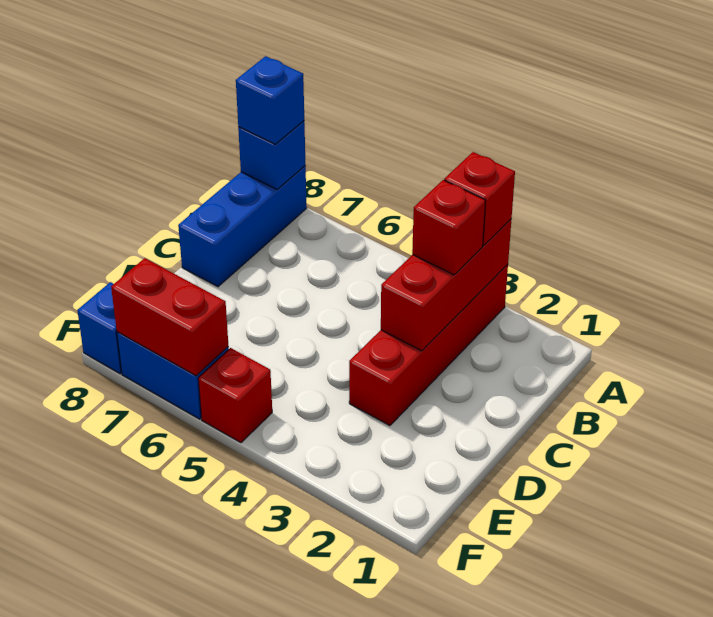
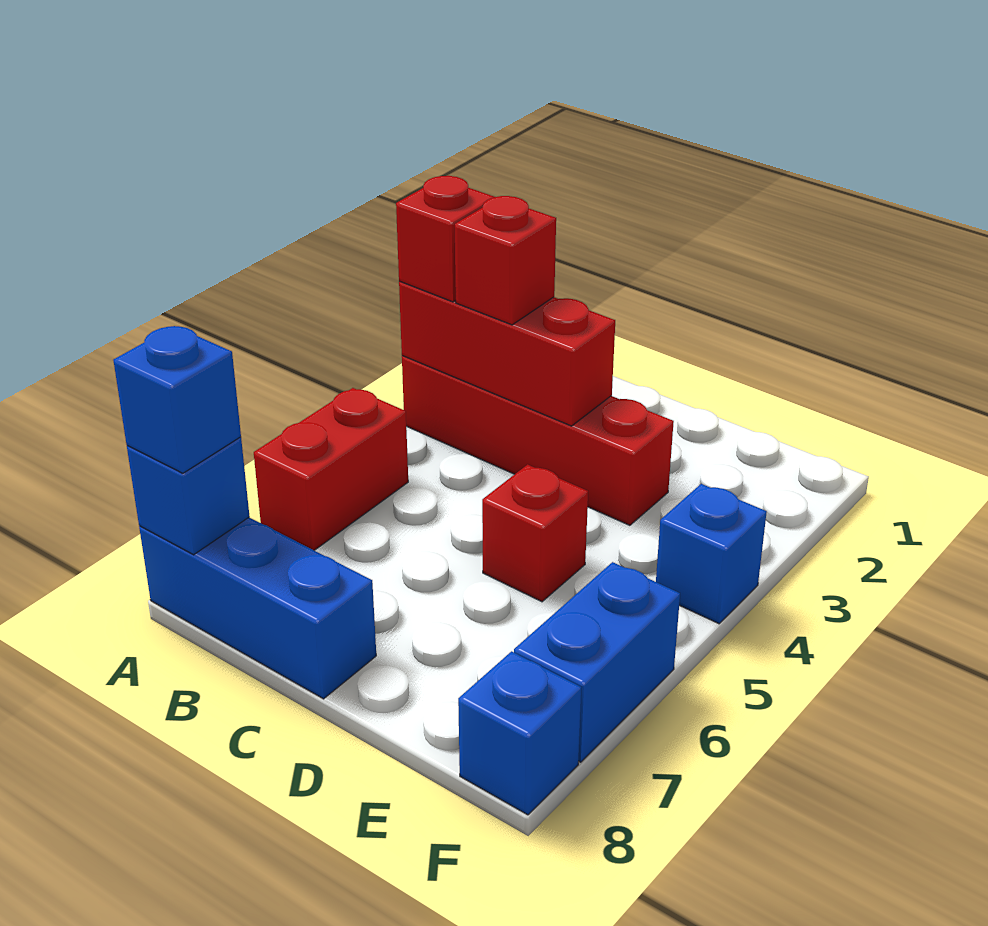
none -> blue 1x1 brick [656,484,767,624]
red 1x1 brick [198,348,272,443] -> red 1x1 brick moved to [482,464,588,602]
red 1x2 brick [111,258,228,376] -> red 1x2 brick moved to [254,388,408,550]

